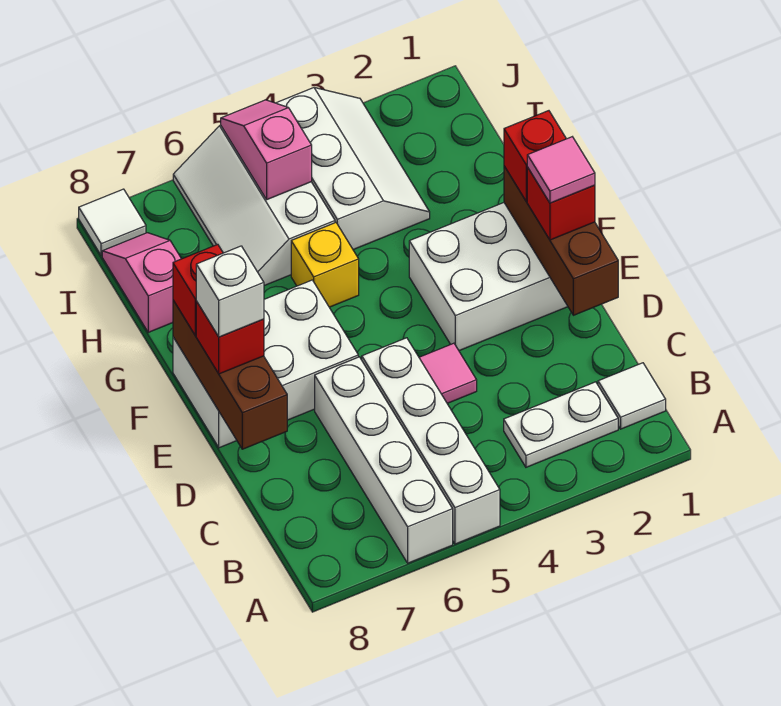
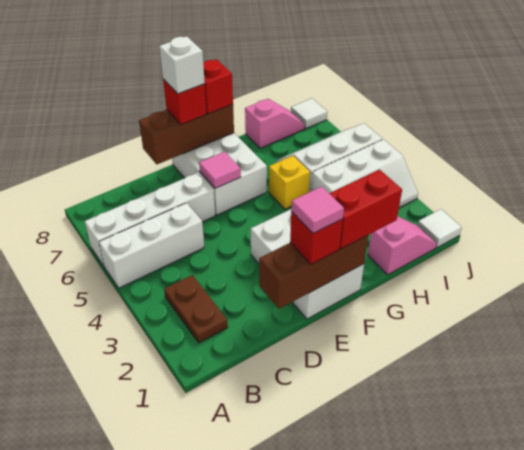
white 1x4 brick [362,338,500,544] -> white 1x3 brick [99,203,204,288]
white 1x1 tile [598,363,666,429] -> white 1x1 tile moved to [417,209,462,247]
white 1x2 plate [504,382,618,467] -> brown 1x2 plate [164,275,228,343]
pink 1x1 tile [419,343,477,403] -> pink 1x1 tile moved to [199,152,241,188]
red 1x1 brick [504,111,566,202] -> red 1x2 brick [329,170,402,249]
pink 1x2 slope [221,100,312,199] -> pink 1x2 slope moved to [368,216,437,275]

